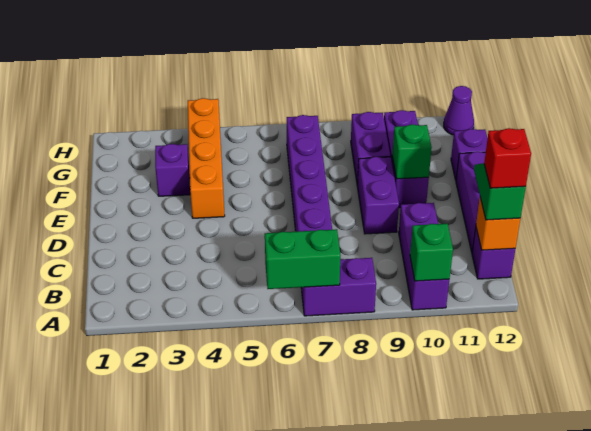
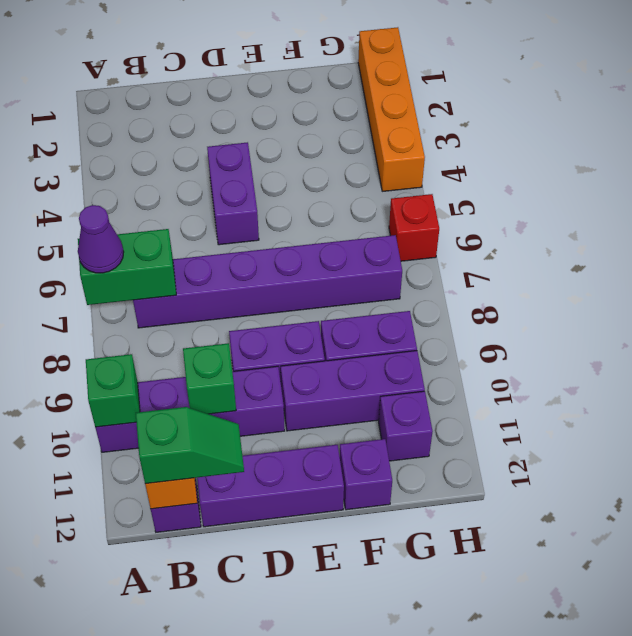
green 1x2 brick [265,229,341,289] -> green 1x2 brick turned to [78,229,176,305]
purple 1x2 brick [302,258,376,316] -> purple 1x2 brick moved to [207,142,259,245]
purple 1x3 brick [399,203,449,310] -> purple 1x4 brick [95,366,285,452]
red 1x1 brick [484,128,531,188] -> red 1x1 brick moved to [389,194,439,261]
orange 1x4 brick [188,98,225,218] -> orange 1x4 brick turned to [358,27,425,191]
green 1x1 brick [392,124,432,179] -> green 1x1 brick moved to [183,343,236,414]
purple 1x1 brick [155,144,190,196] -> purple 1x1 brick moved to [379,391,433,461]
purple 1x1 cone [444,86,474,135] -> purple 1x1 cone moved to [78,205,124,273]

